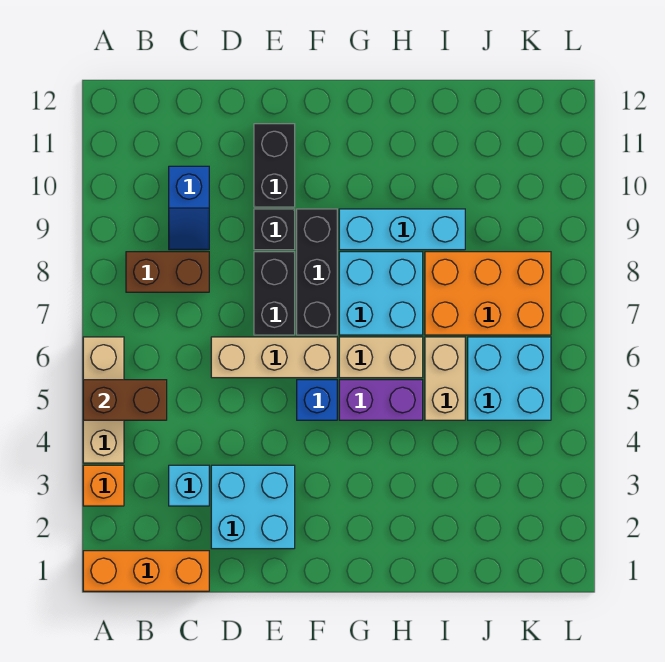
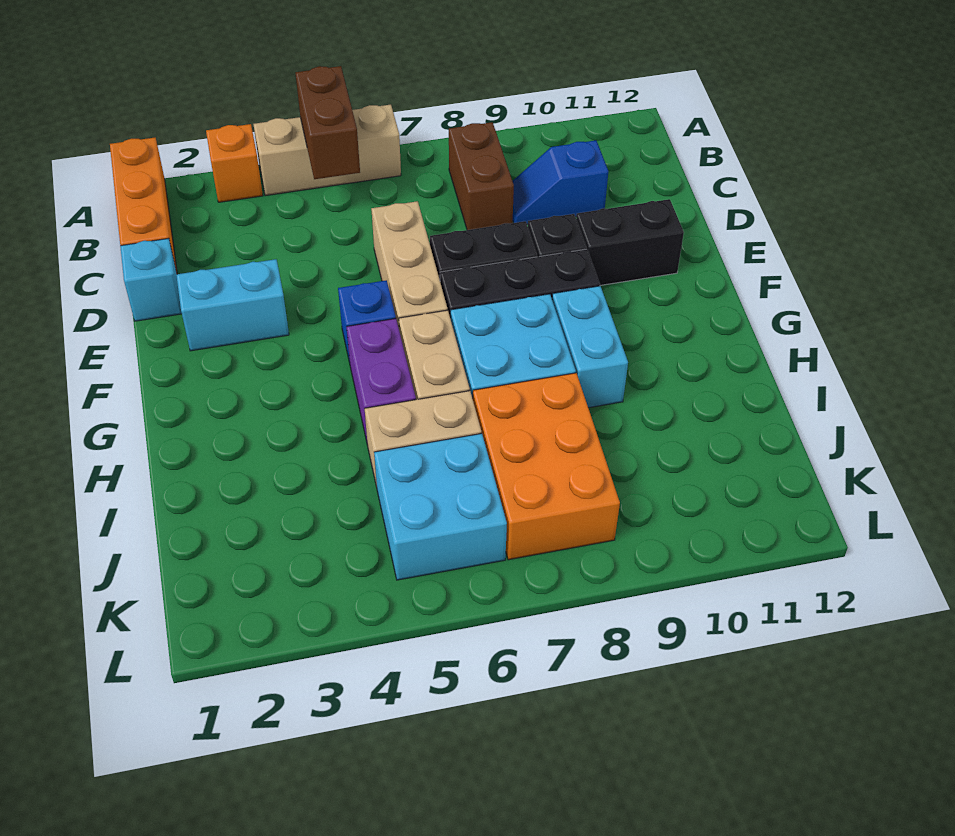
cyan 1x1 brick [169,465,209,506] -> cyan 1x1 brick moved to [120,238,182,321]
cyan 2x2 brick [211,465,295,549] -> cyan 1x2 brick [176,259,289,351]
cyan 1x3 brick [339,209,465,250] -> cyan 1x2 brick [552,286,628,408]

